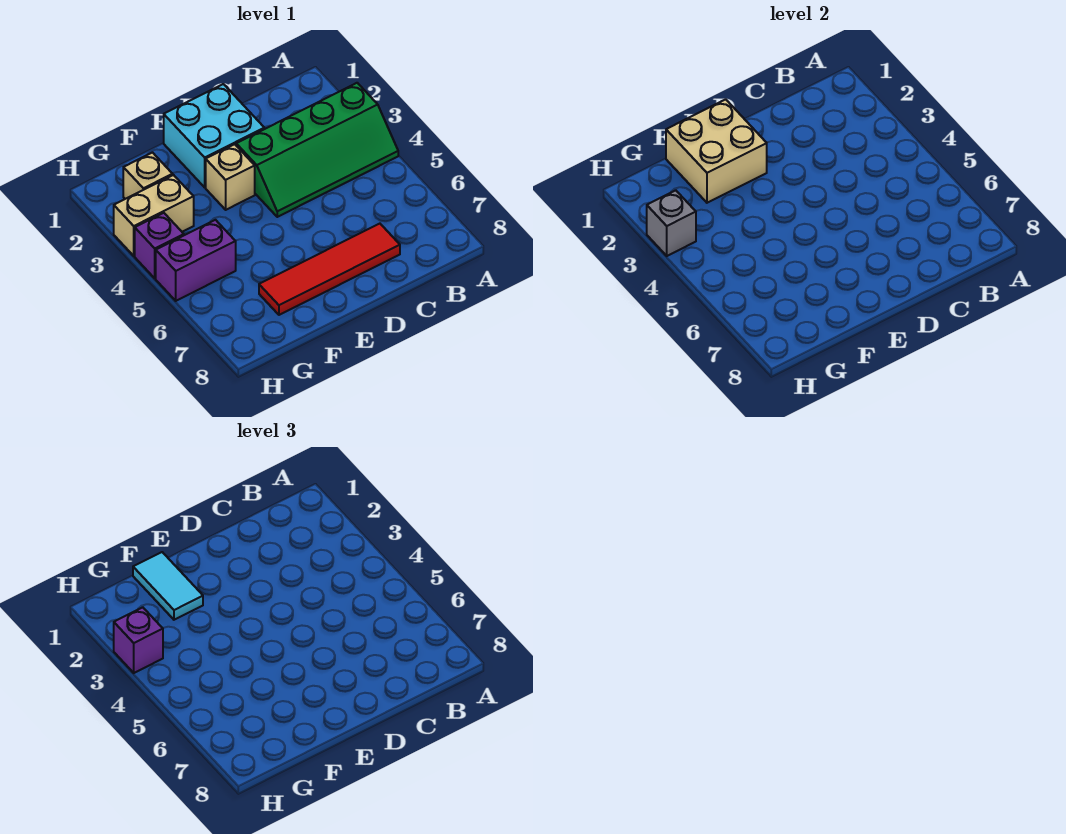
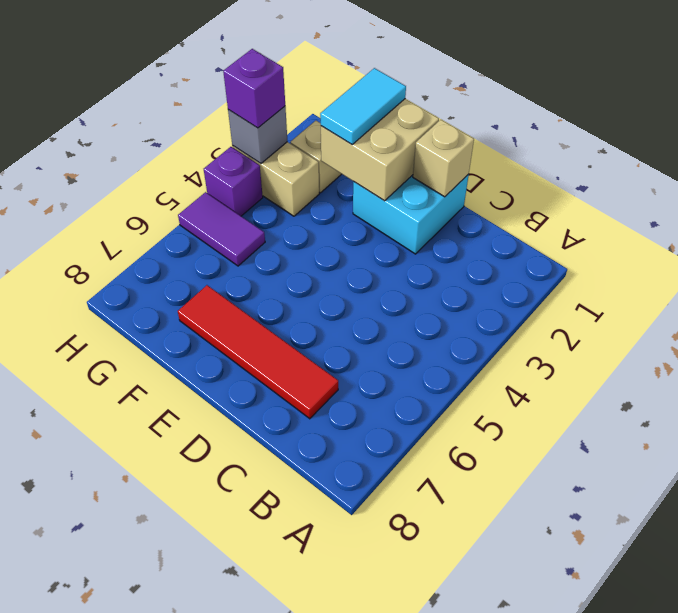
green 2x4 slope [236,83,398,217] -> none
tan 1x1 brick [206,144,255,210] -> tan 1x1 brick moved to [413,120,474,197]
purple 1x2 brick [156,220,236,301] -> purple 1x2 tile [178,192,265,266]

